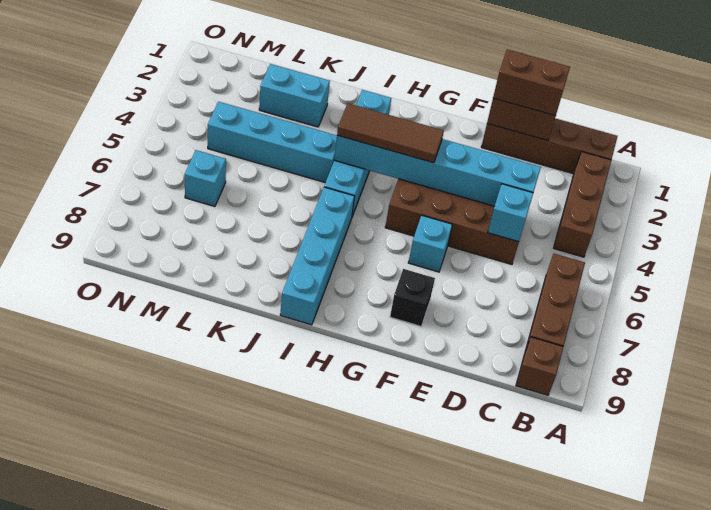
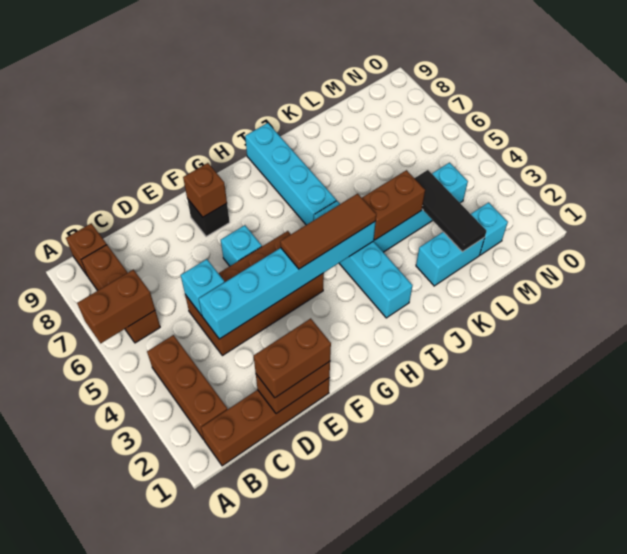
none -> brown 1x2 brick [77,270,155,343]
none -> brown 1x1 brick [183,163,227,217]
none -> brown 1x2 brick [362,170,425,240]
none -> black 1x3 tile [414,170,486,252]
cyan 1x1 brick [185,150,226,207] -> cyan 1x1 brick moved to [471,202,508,255]

